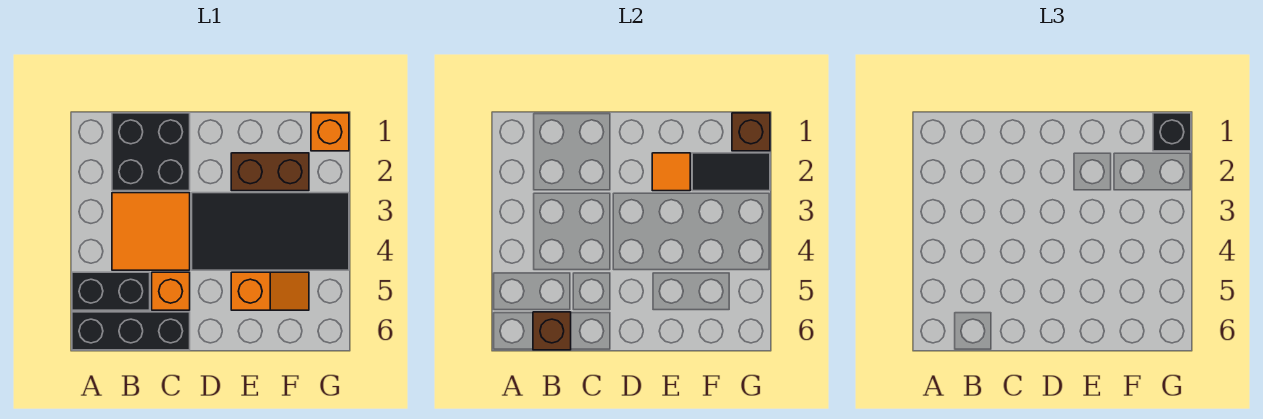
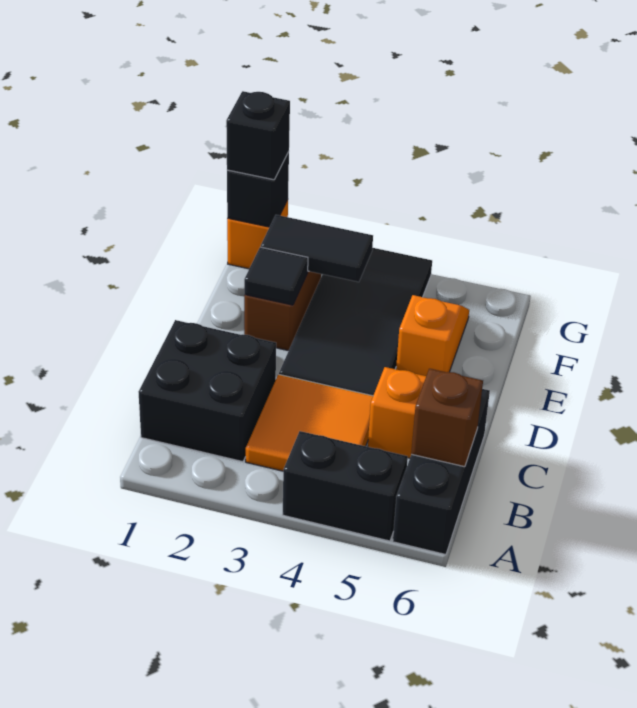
black 1x2 brick [72,272,150,310] -> black 1x2 brick turned to [283,431,408,541]
orange 1x1 tile [652,153,690,191] -> black 1x1 tile [244,247,308,305]
black 1x2 tile [692,153,770,191] -> black 1x2 tile turned to [261,215,373,282]
brown 1x1 brick [732,113,770,151] -> black 1x1 brick [227,152,289,227]

